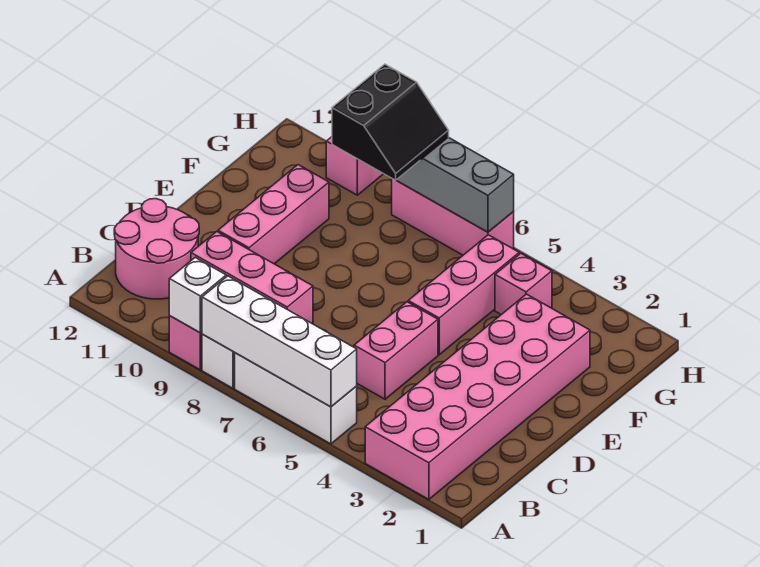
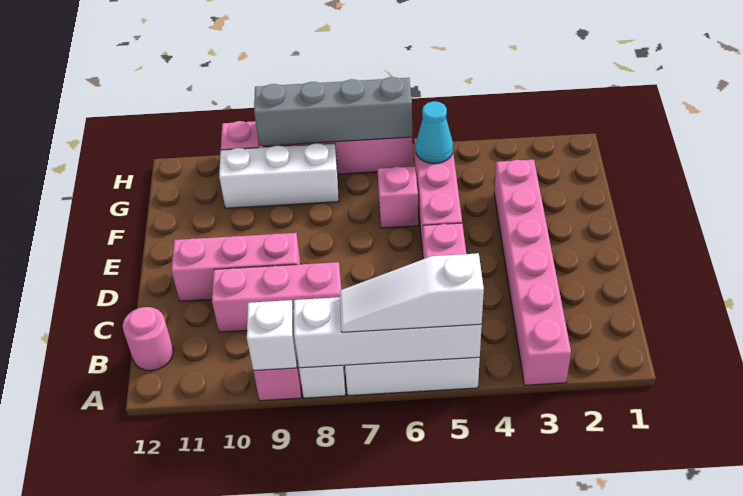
pink 2x6 brick [365,294,590,499] -> pink 1x6 brick [494,160,571,385]
none -> white 1x3 slope [340,253,484,332]
pink 2x2 round brick [114,199,199,299] -> pink 1x1 round brick [123,307,173,371]
pink 1x3 brick [218,165,329,264] -> pink 1x3 brick turned to [171,233,301,301]
pink 1x1 brick [495,254,552,315] -> pink 1x1 brick moved to [378,166,418,228]
none -> cyan 1x1 cone [416,101,453,164]
none -> white 1x3 brick [219,143,339,208]
black 2x2 slope [332,64,449,180] -> none

